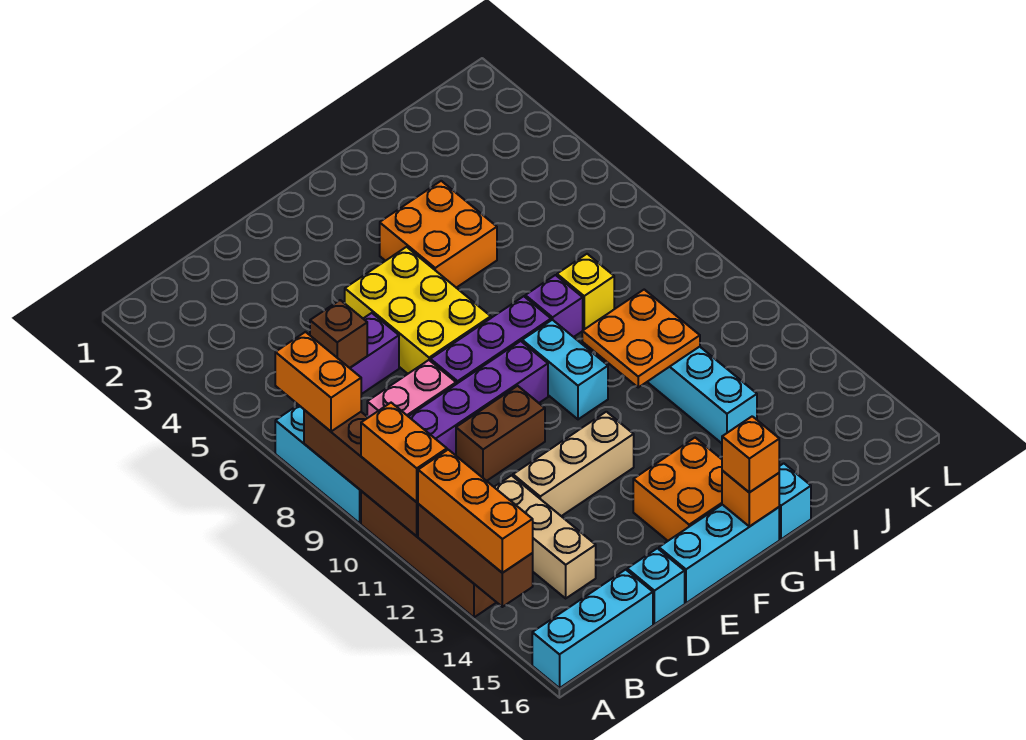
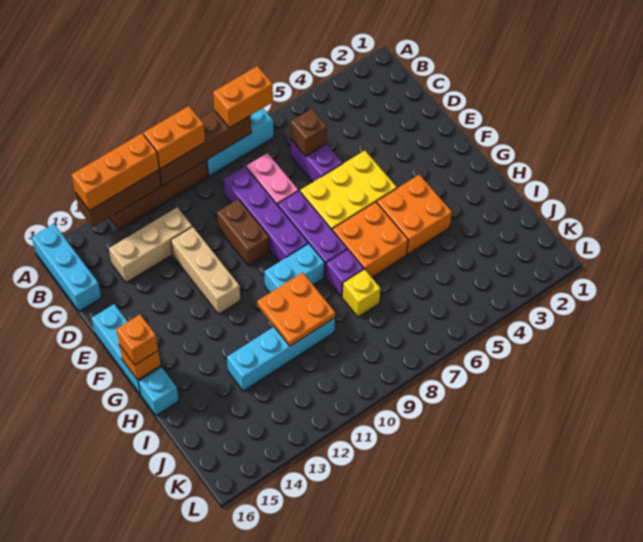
cyan 1x1 brick [627,548,685,624] -> none
orange 2x2 brick [633,438,722,541] -> orange 2x2 brick moved to [332,202,408,277]

